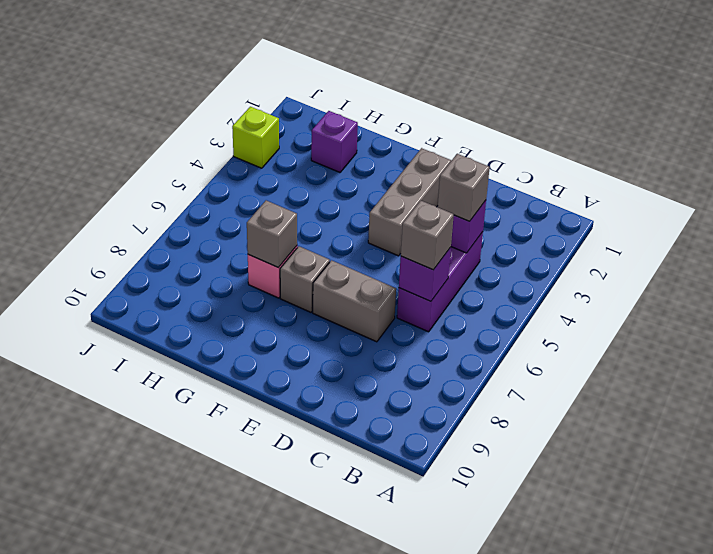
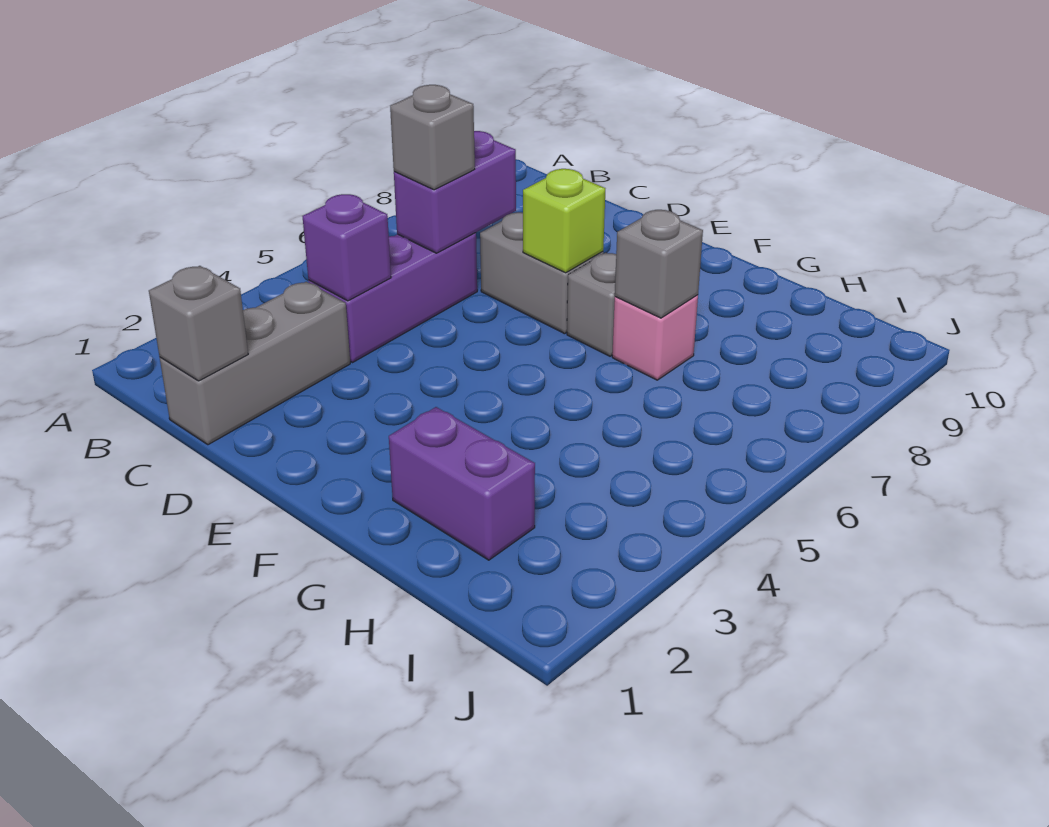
grey 1x1 brick [437,154,490,221] -> grey 1x1 brick moved to [149,266,248,381]
purple 1x1 brick [399,247,451,301] -> purple 1x2 brick [394,131,516,253]
grey 1x3 brick [368,148,451,256] -> grey 1x3 brick moved to [160,282,350,445]
purple 1x1 brick [311,111,358,172] -> purple 1x2 brick [389,407,535,560]
lime 1x1 brick [232,107,279,168] -> lime 1x1 brick moved to [523,169,605,273]

